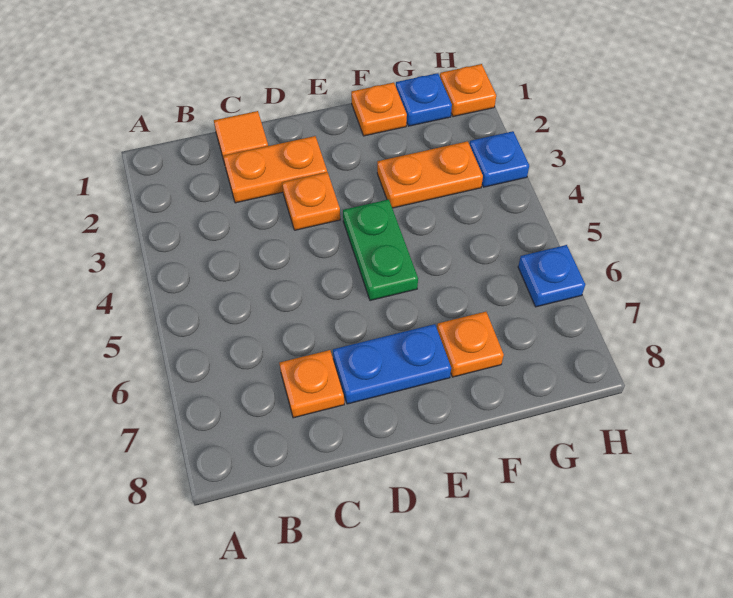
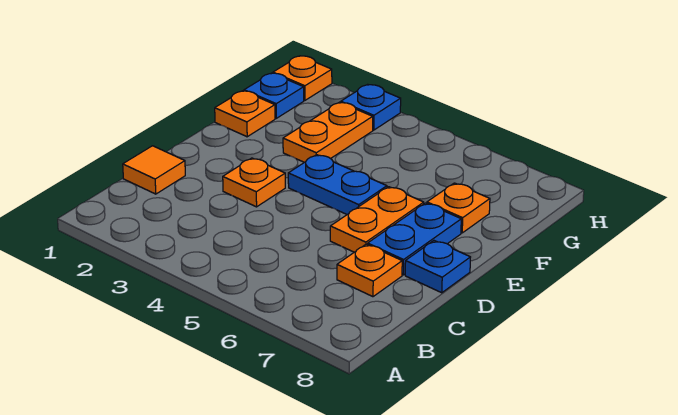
orange 1x2 plate [223,136,327,203] -> orange 1x2 plate moved to [330,187,424,252]
green 1x2 plate [343,199,418,301] -> blue 1x2 plate [288,155,387,214]
blue 1x1 plate [518,245,585,307] -> blue 1x1 plate moved to [405,241,470,293]

